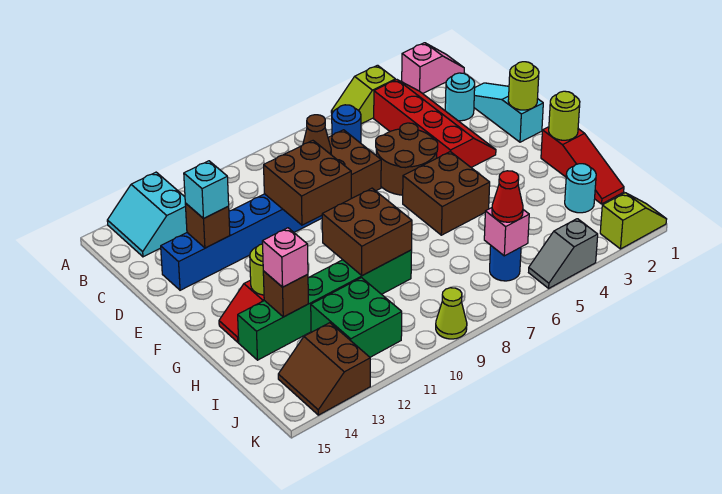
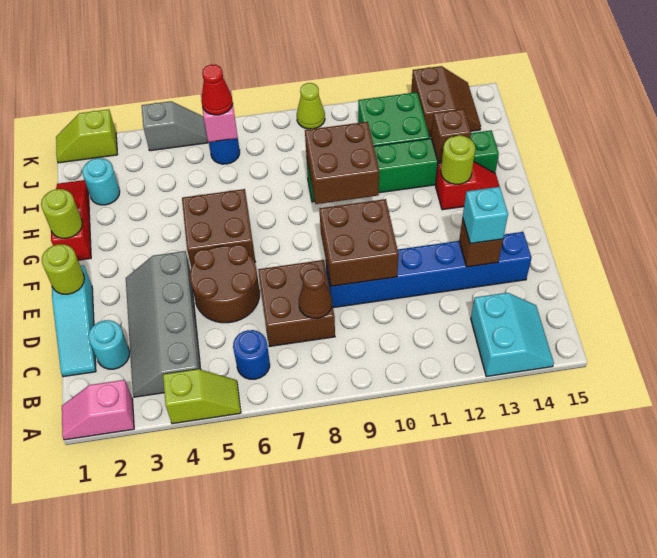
red 2x4 slope [374,80,496,167] -> grey 2x4 slope [126,251,201,397]
pink 1x1 brick [262,228,308,287] -> none

